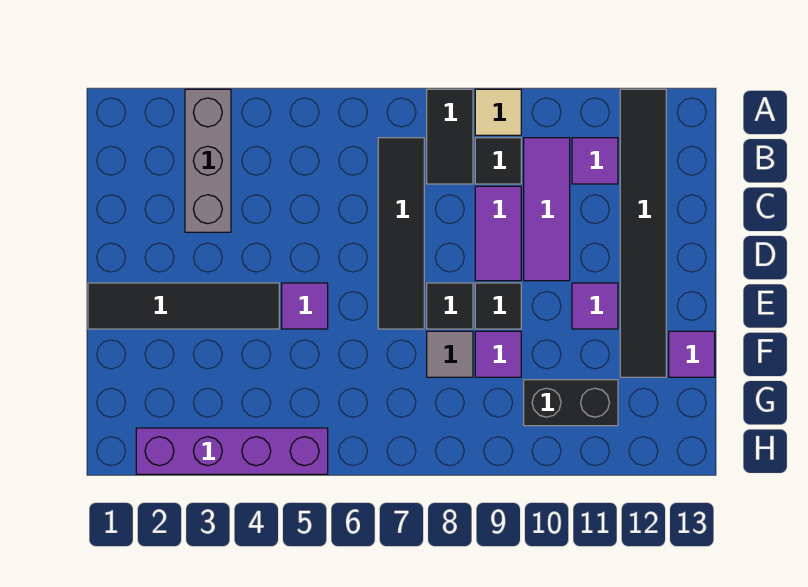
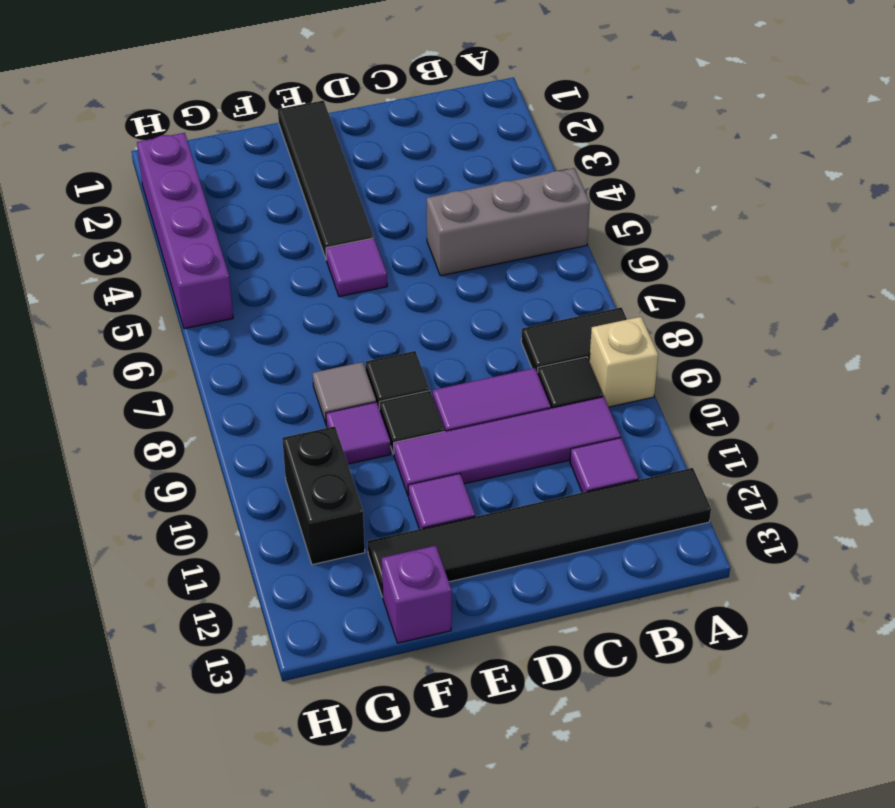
grey 1x3 brick [185,89,231,232] -> grey 1x3 brick moved to [427,168,590,276]
tan 1x1 tile [475,89,521,135] -> tan 1x1 brick [589,317,658,407]
black 1x4 tile [378,138,424,329] -> none
purple 1x3 tile [524,138,570,281] -> purple 1x4 tile [394,397,621,496]
purple 1x1 tile [669,331,715,377] -> purple 1x1 brick [382,546,452,643]

